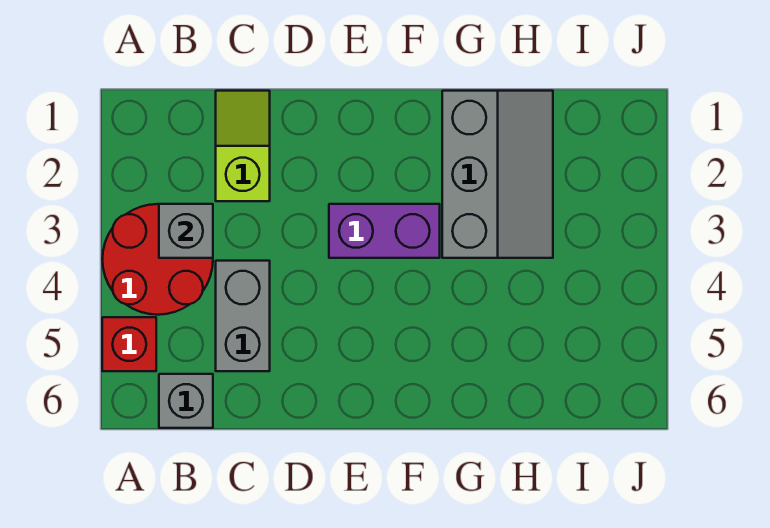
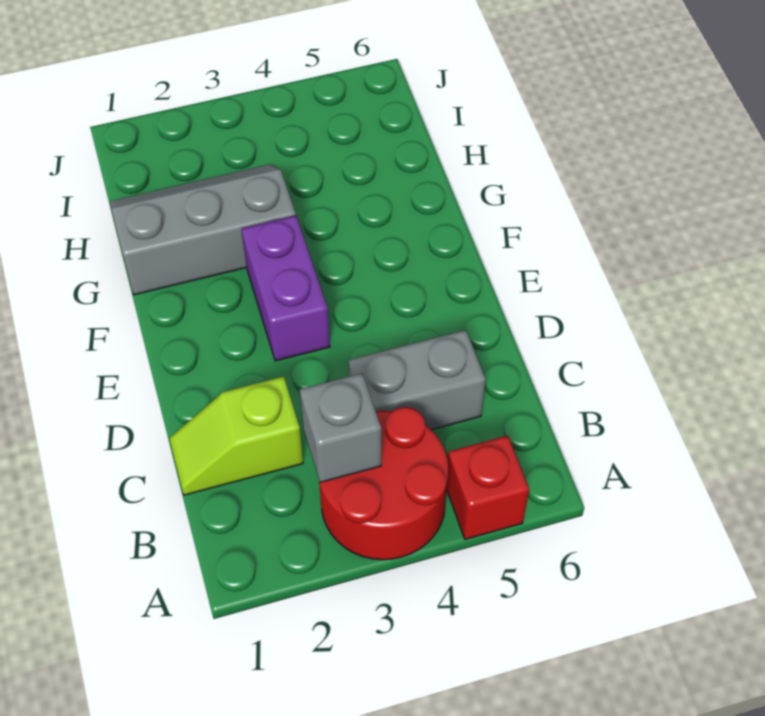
grey 1x1 brick [159,374,213,428] -> none

